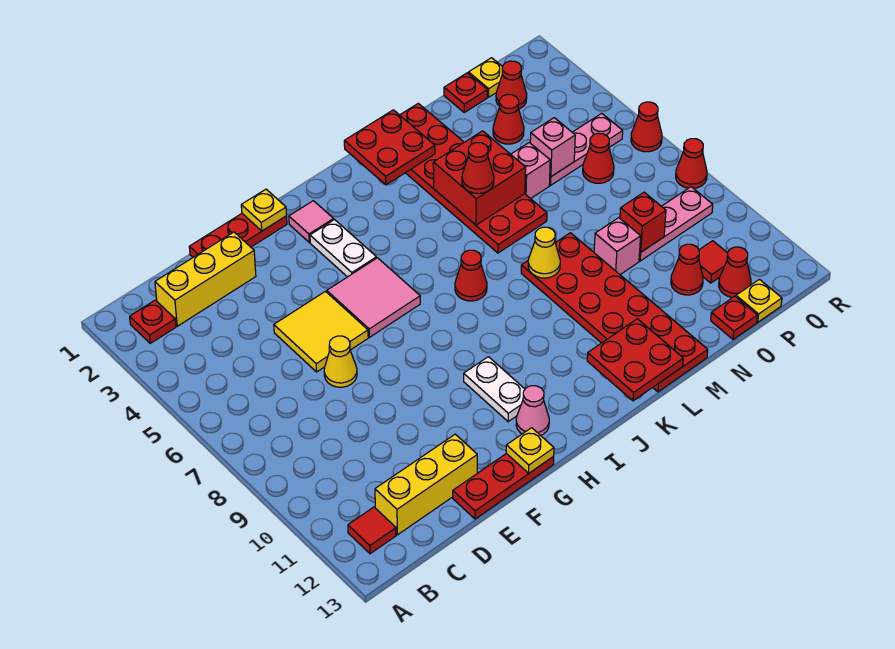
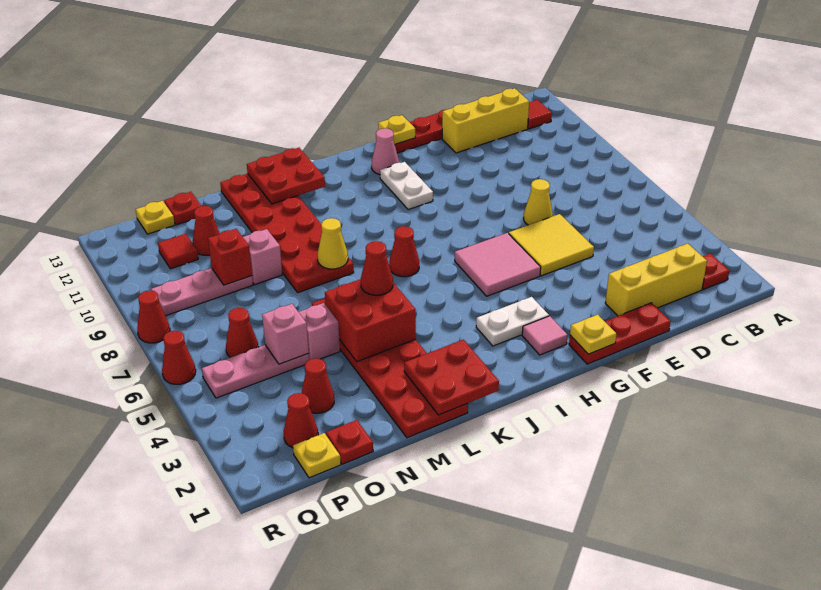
white 1x2 plate [310,220,376,277] -> white 1x2 plate turned to [476,297,549,346]
red 1x1 cone [719,247,751,298] -> none

